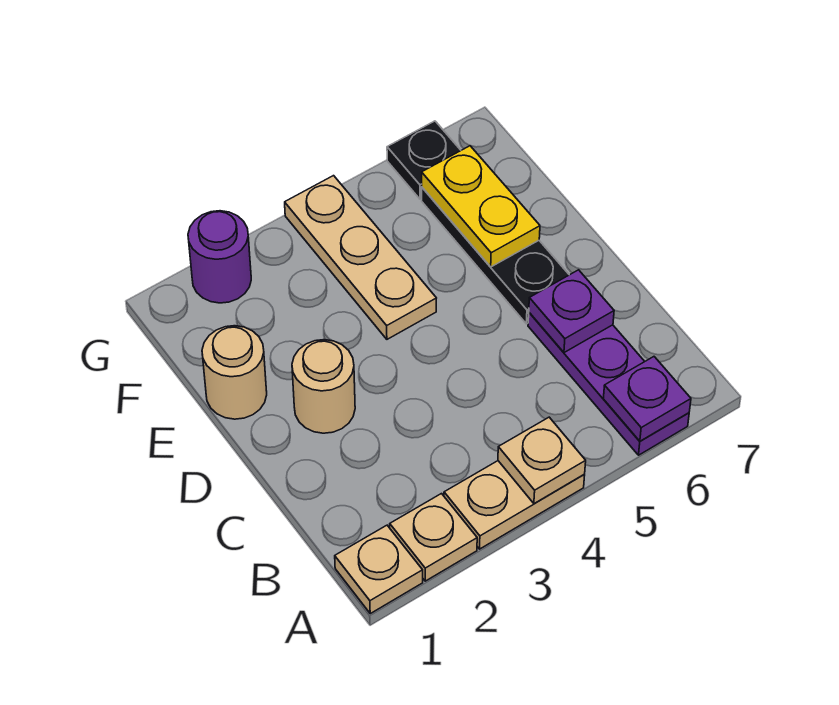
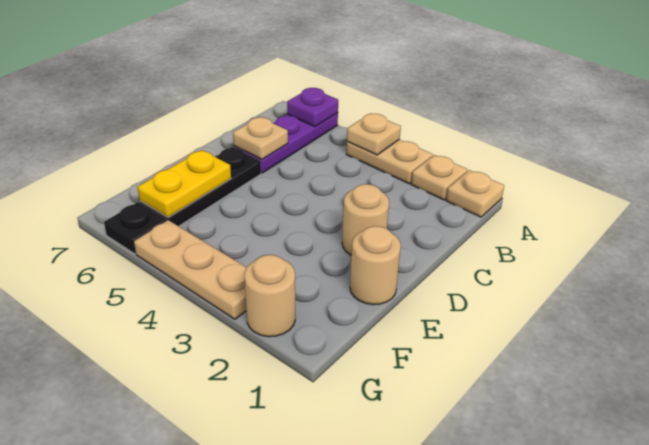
purple 1x1 plate [529,270,614,353] -> tan 1x1 plate [233,117,288,160]
tan 1x3 plate [285,176,436,339] -> tan 1x3 plate turned to [134,220,247,319]
purple 1x1 round brick [188,211,251,303] -> tan 1x1 round brick [244,255,295,337]

